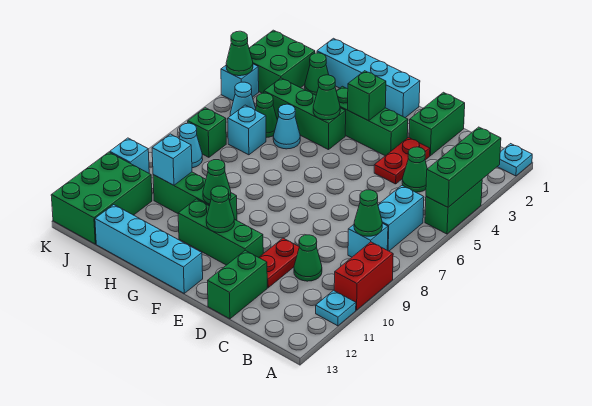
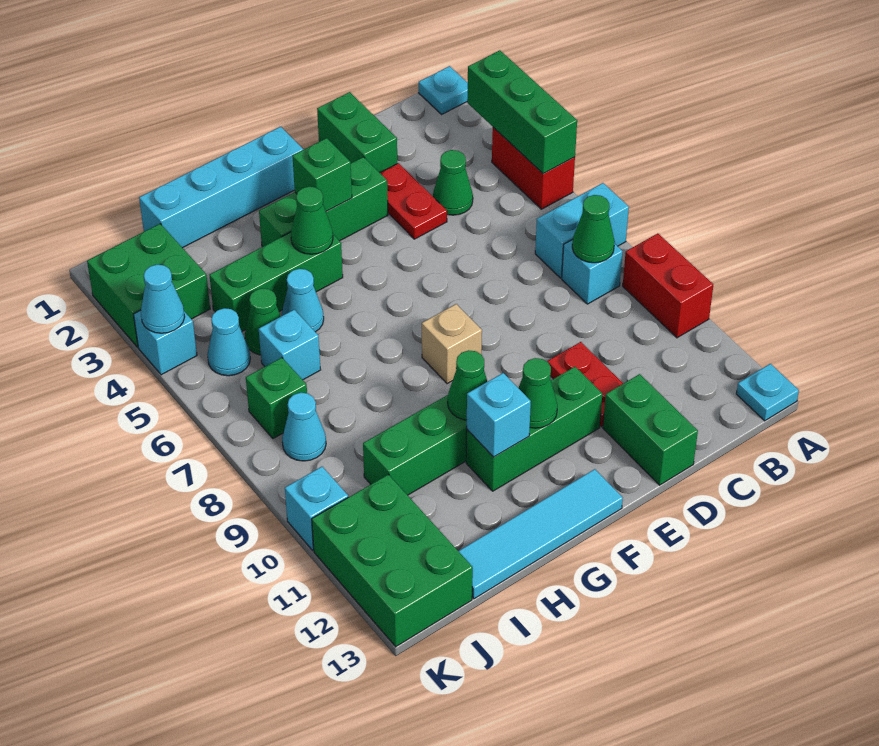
green 1x2 brick [425,180,482,234] -> red 1x2 brick [492,127,575,209]
cyan 1x1 plate [316,290,356,326] -> cyan 1x1 plate moved to [736,364,799,421]
cyan 1x2 brick [378,185,424,251] -> cyan 1x2 brick turned to [535,183,629,278]
green 1x1 cone [294,235,322,281] -> none
none -> tan 1x1 brick [422,304,482,384]
cyan 1x4 brick [95,205,203,293] -> cyan 1x4 tile [459,469,623,599]
green 1x1 cone [305,53,329,95] -> none
cyan 1x1 brick [152,134,192,185] -> cyan 1x1 brick moved to [467,373,531,457]
green 1x1 cone [226,31,253,76] -> cyan 1x1 cone [141,265,185,333]

